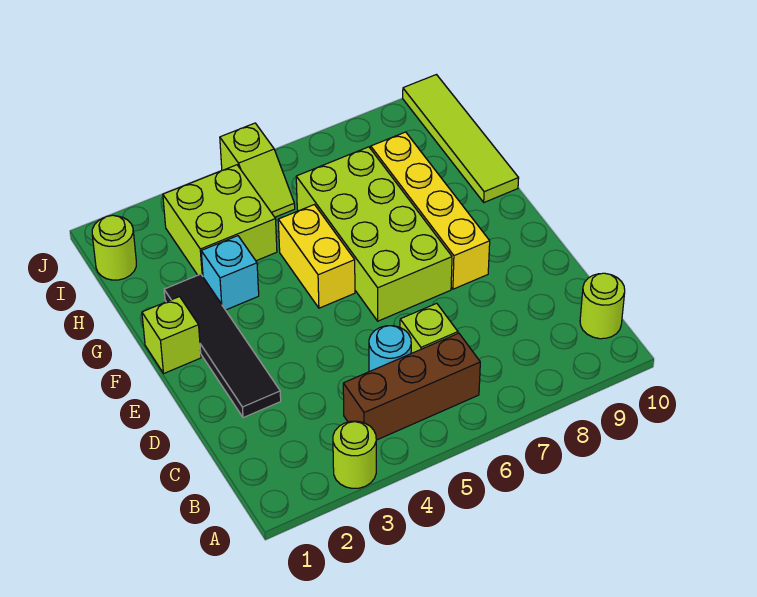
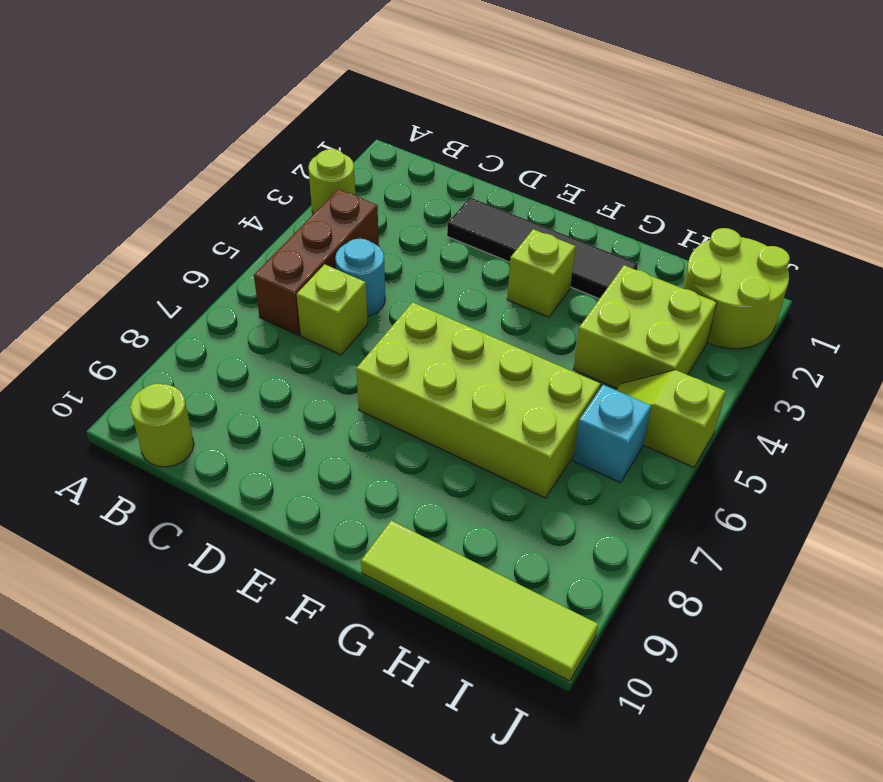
yellow 1x4 brick [371,132,490,289] -> none
lime 1x1 brick [142,297,201,373] -> lime 1x1 brick moved to [507,229,576,317]
yellow 1x2 brick [278,205,355,308] -> none
cyan 1x1 brick [201,236,259,310] -> cyan 1x1 brick moved to [573,385,651,483]
lime 1x1 round brick [92,215,136,280] -> lime 2x2 round brick [683,228,790,349]

